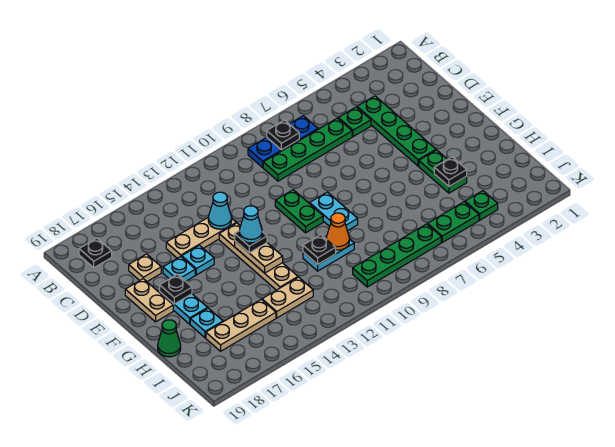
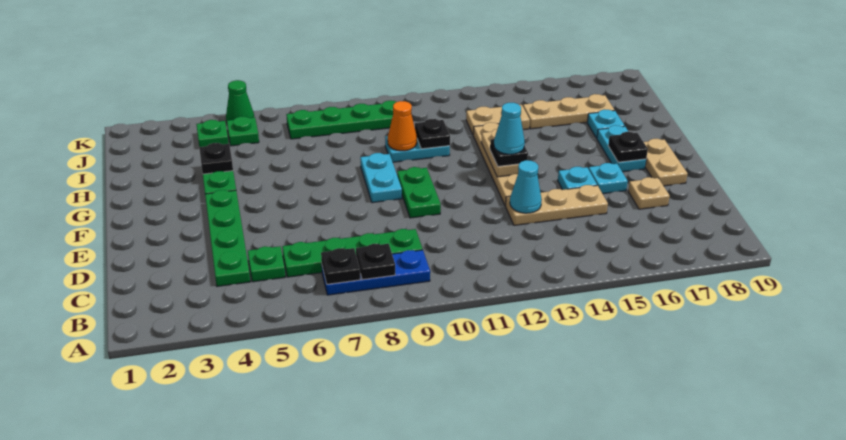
black 1x1 plate [79,238,112,268] -> black 1x1 plate moved to [321,248,360,284]
green 1x1 cone [158,320,181,357] -> green 1x1 cone moved to [226,80,254,122]
green 1x2 plate [428,202,479,242] -> green 1x1 plate [227,116,259,146]

